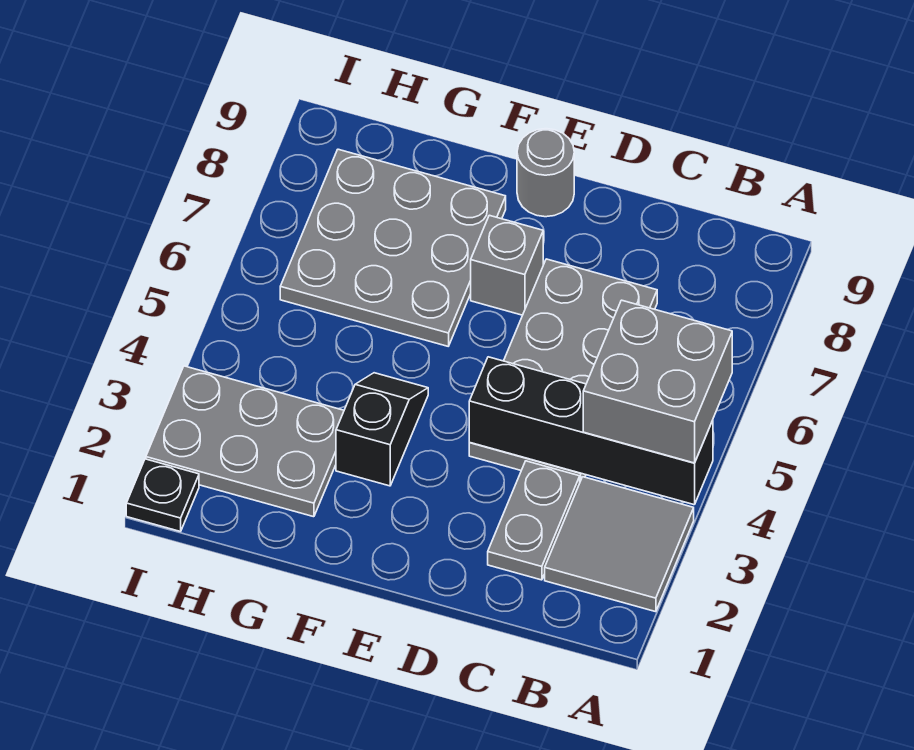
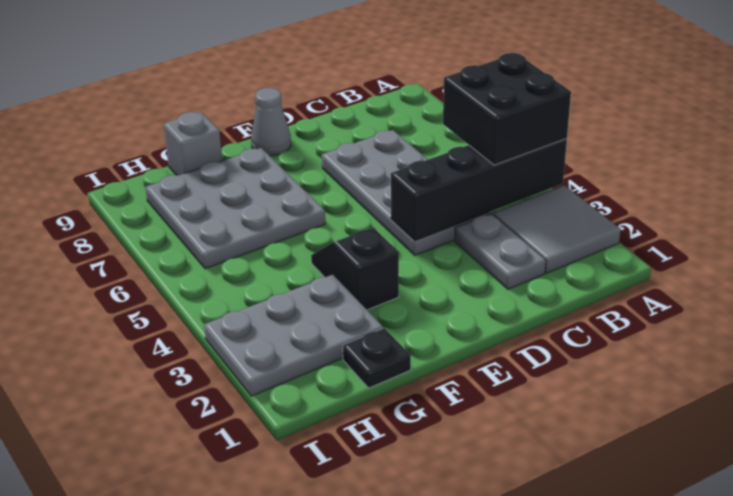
grey 2x2 brick [583,300,732,463] -> black 2x2 brick [443,53,571,165]
grey 1x1 brick [471,215,543,315] -> grey 1x1 brick moved to [164,112,222,175]
grey 1x1 round brick [517,129,574,217] -> grey 1x1 cone [251,88,291,156]
black 1x1 plate [126,459,199,532] -> black 1x1 plate moved to [343,328,411,388]

